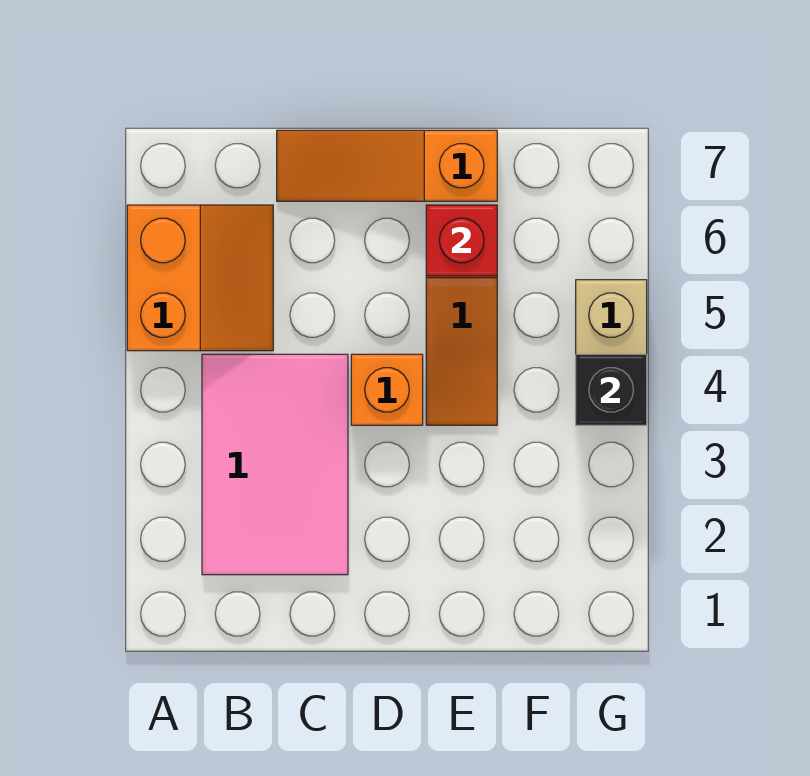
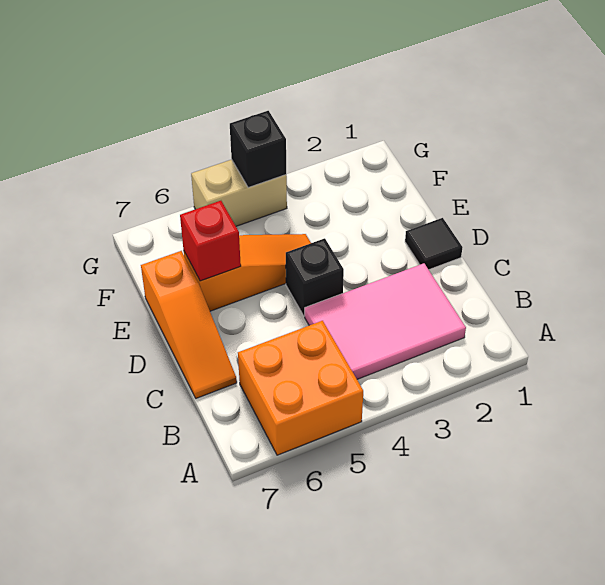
orange 2x2 slope [127,205,273,351] -> orange 2x2 brick [238,321,363,455]
none -> black 1x1 tile [405,218,463,270]
orange 1x1 brick [351,354,423,425] -> black 1x1 brick [286,238,344,316]

